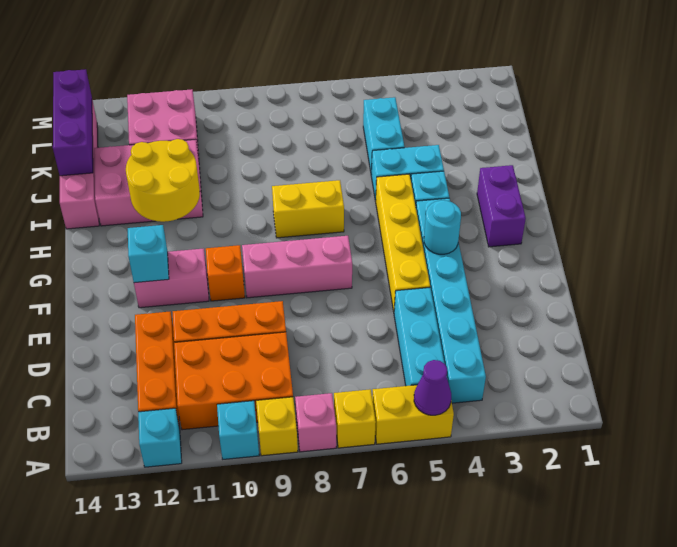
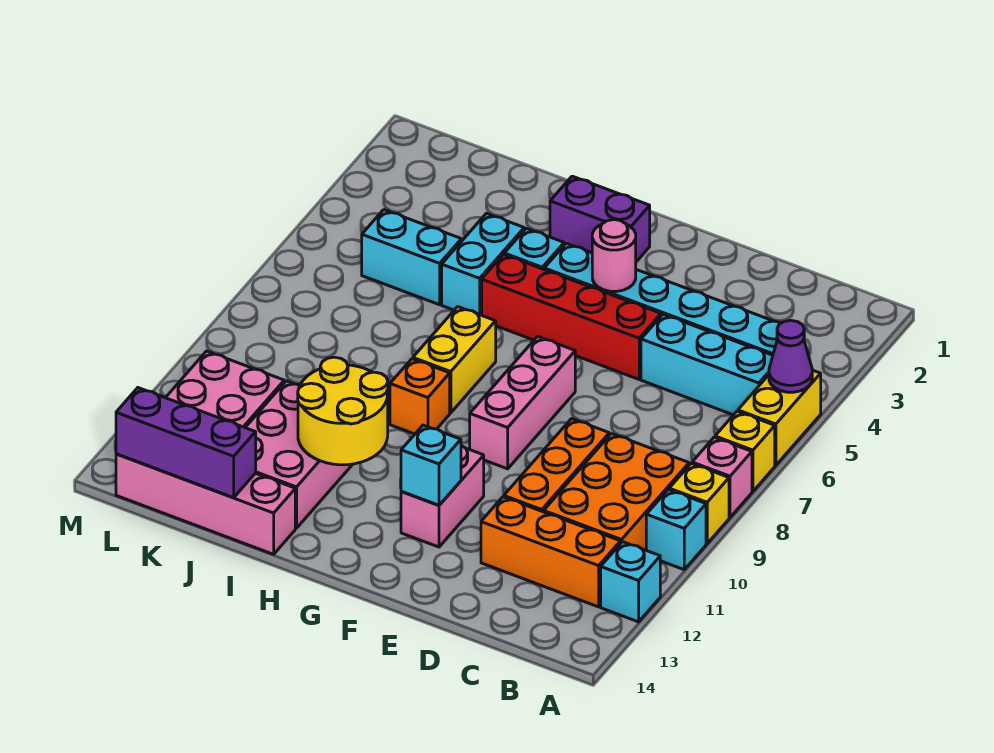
yellow 1x4 brick [376,174,430,312] -> red 1x4 brick [482,254,661,379]
cyan 1x1 round brick [424,200,461,254] -> pink 1x1 round brick [592,220,636,291]
orange 1x1 brick [206,245,245,301] -> orange 1x1 brick moved to [390,359,450,434]

